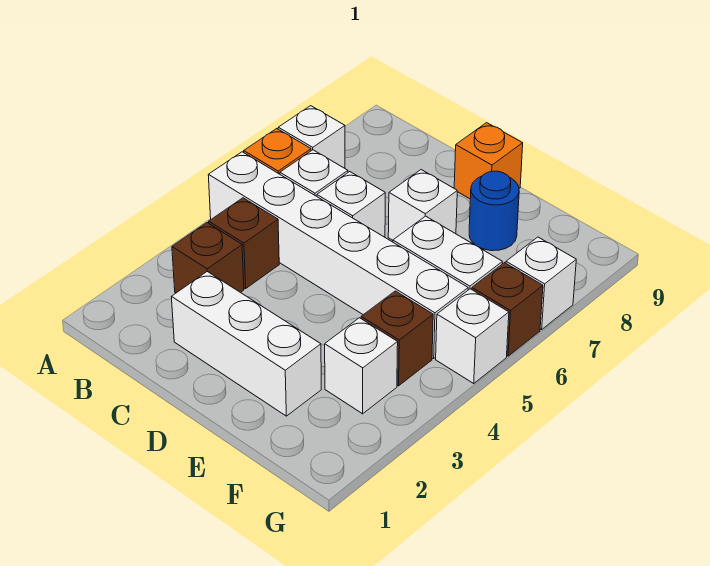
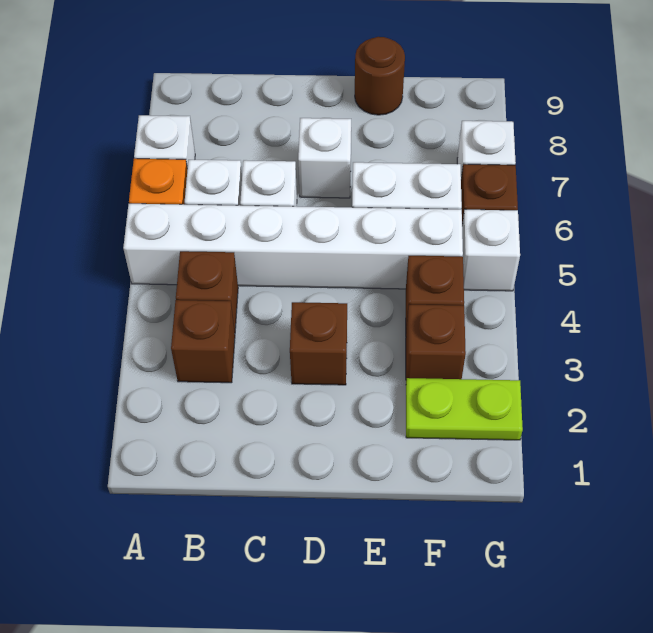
white 1x3 brick [172,272,321,416] -> none
none -> brown 1x1 brick [290,302,347,385]
orange 1x1 brick [454,123,523,199] -> none
blue 1x1 round brick [469,171,519,251] -> none
none -> brown 1x1 round brick [355,37,405,115]
none -> lime 1x2 plate [406,378,523,440]
white 1x1 brick [325,318,398,414] -> brown 1x1 brick [406,305,466,381]

